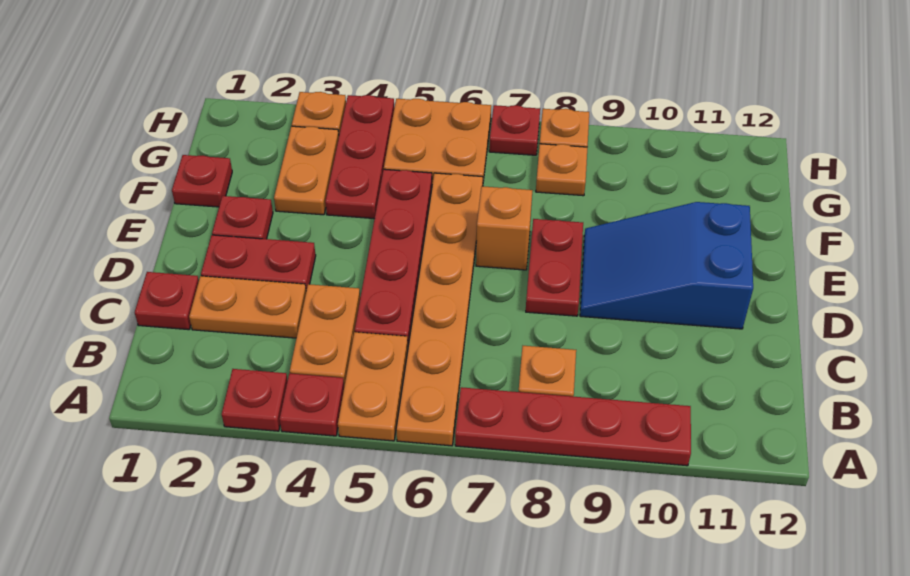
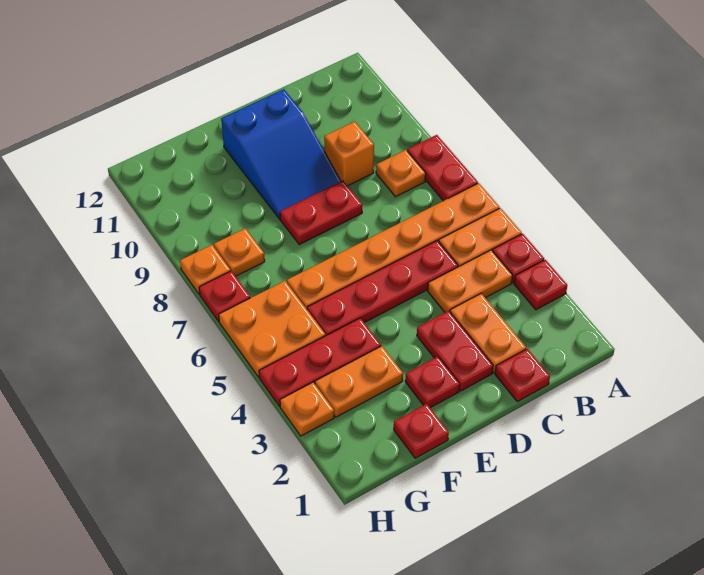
red 1x4 plate [455,387,691,466] -> red 1x2 plate [407,135,478,201]
orange 1x1 brick [476,186,532,270] -> orange 1x1 brick moved to [324,121,374,186]

